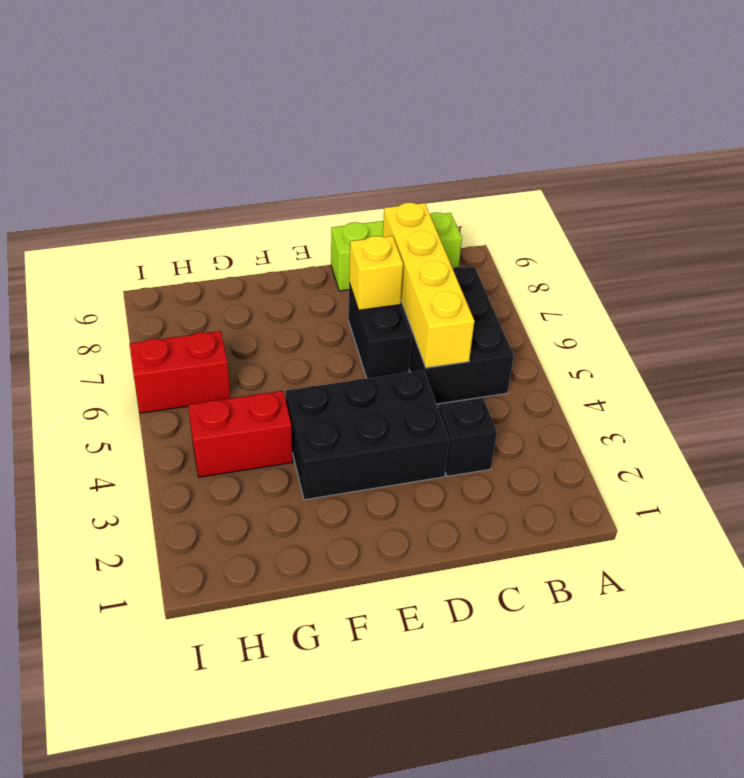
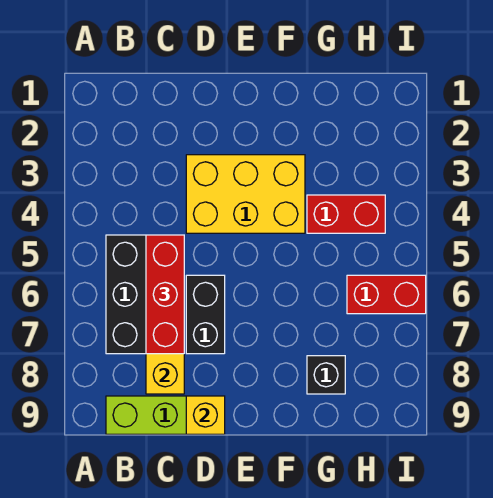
black 1x1 brick [438,398,497,476] -> black 1x1 brick moved to [307,356,345,394]
none -> red 1x3 brick [146,235,184,354]
black 2x3 brick [286,370,449,500] -> yellow 2x3 brick [186,155,305,233]
yellow 1x1 brick [349,236,403,310] -> yellow 1x1 brick moved to [186,396,225,434]

